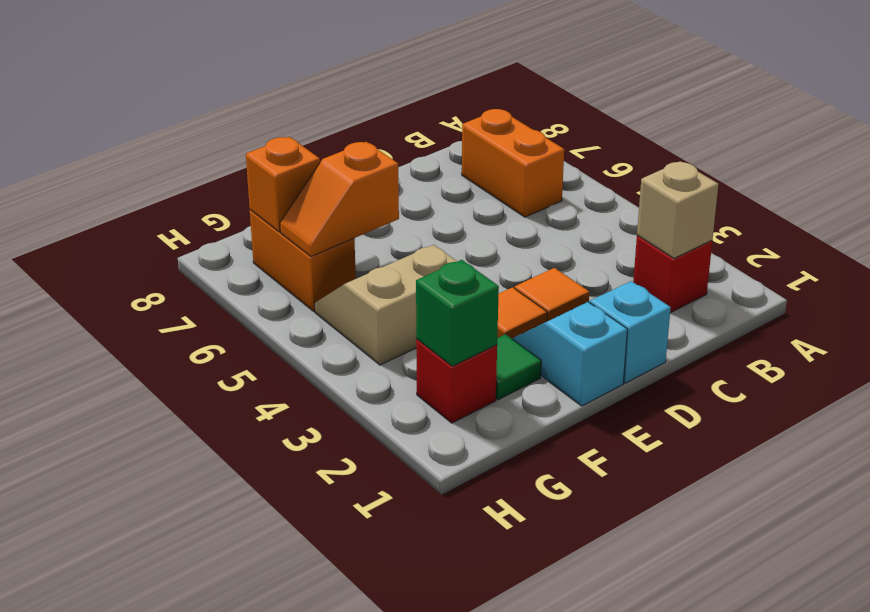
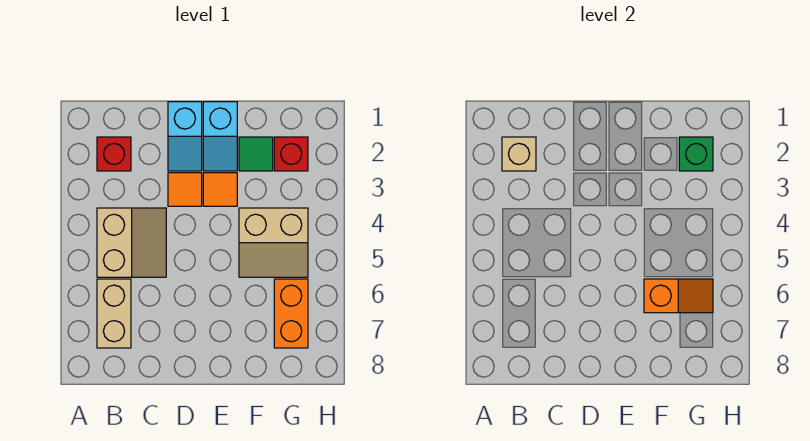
none -> tan 2x2 slope [97,208,166,277]
orange 1x2 brick [462,109,564,217] -> tan 1x2 brick [97,279,131,348]
orange 1x1 brick [246,137,320,232] -> none

